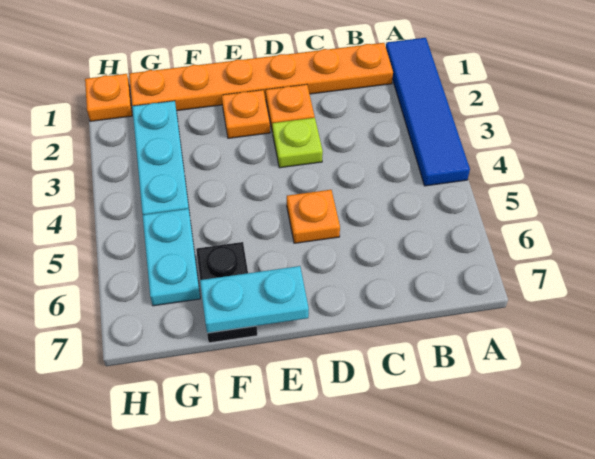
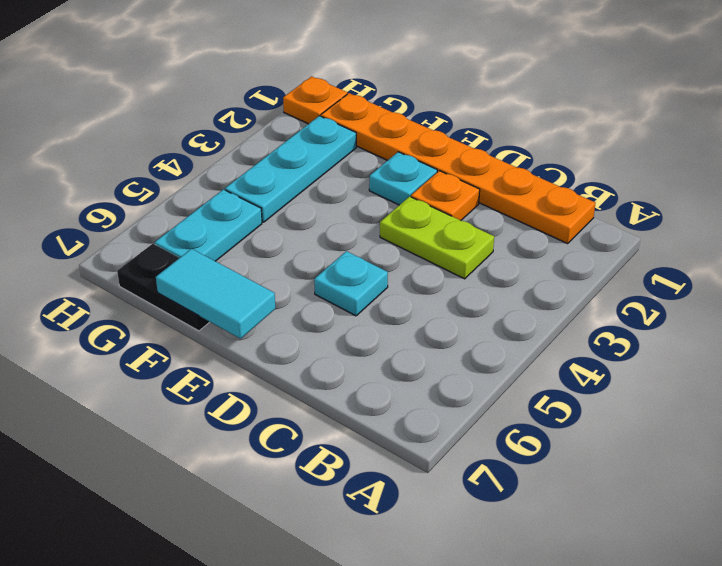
blue 1x4 tile [386,38,470,186] -> none
lime 1x1 plate [272,118,323,168] -> lime 1x2 plate [380,196,494,279]
orange 1x1 plate [287,190,340,243] -> cyan 1x1 plate [314,251,388,316]
orange 1x1 plate [222,90,270,138] -> cyan 1x1 plate [369,152,437,205]
cyan 1x2 plate [200,266,309,333] -> cyan 1x2 tile [156,249,275,339]
black 1x2 plate [196,242,257,343] -> black 1x2 plate turned to [117,244,209,331]

